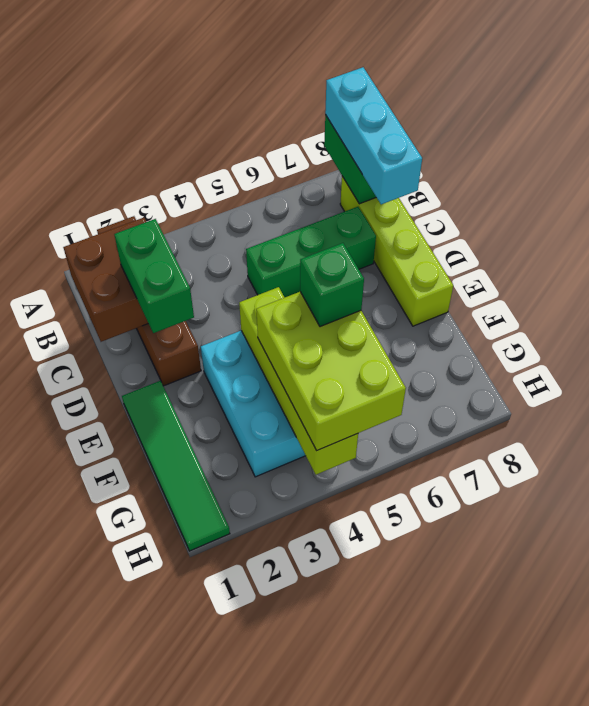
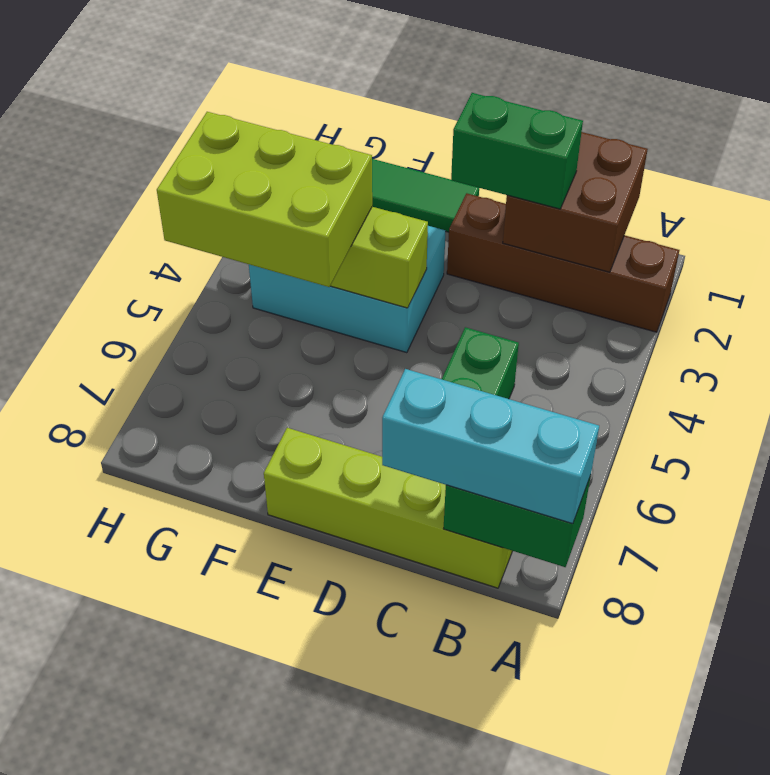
green 1x1 brick [300,243,364,327] -> none

